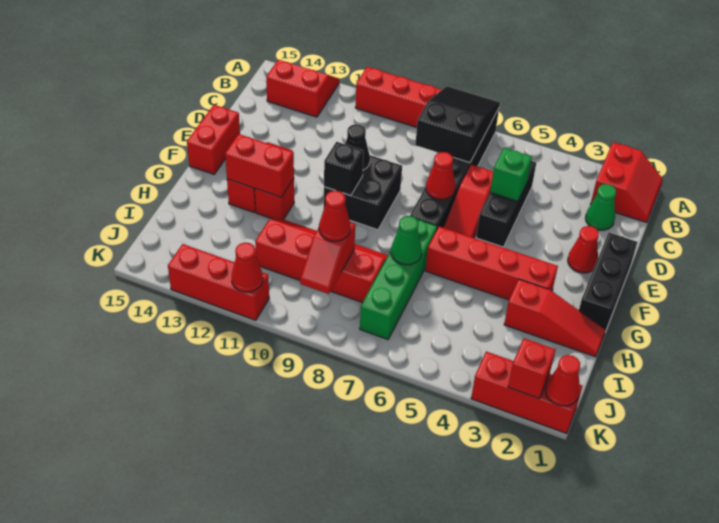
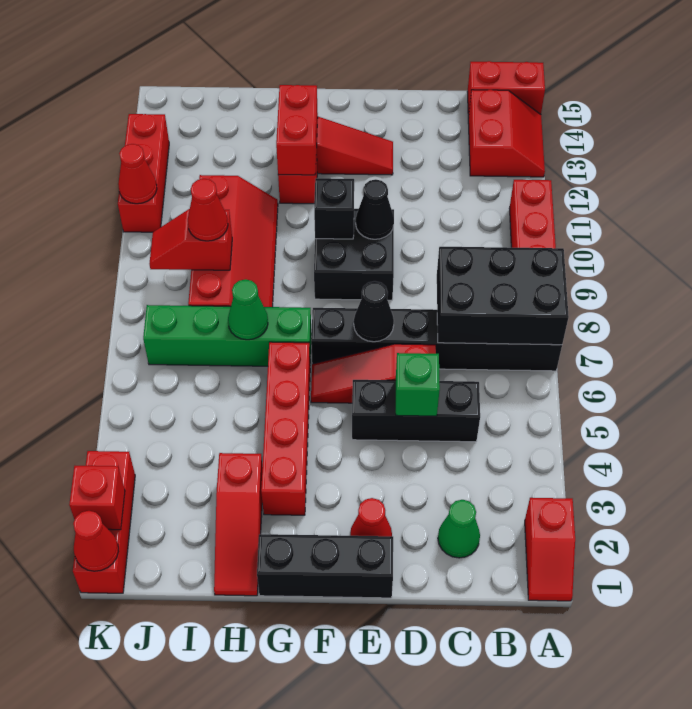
red 2x2 slope [591,142,663,223] -> red 1x2 slope [525,498,575,601]
black 2x3 slope [415,86,500,163] -> black 2x3 brick [437,247,569,345]
red 1x1 cone [426,152,456,200] -> black 1x1 cone [354,281,394,342]
red 1x2 brick [187,105,240,174] -> red 1x2 brick moved to [467,61,545,118]

